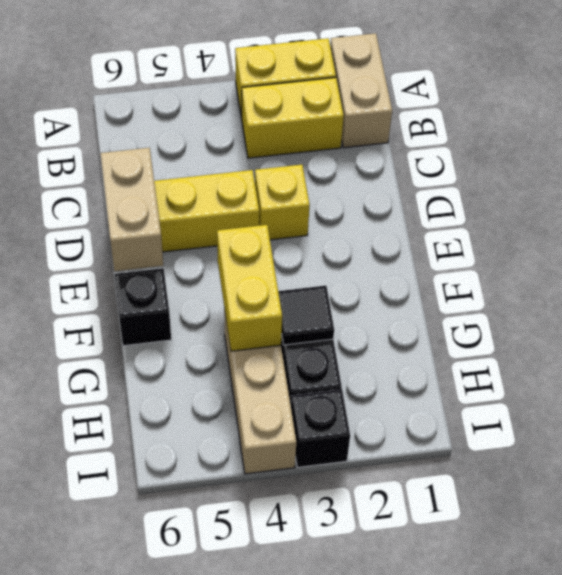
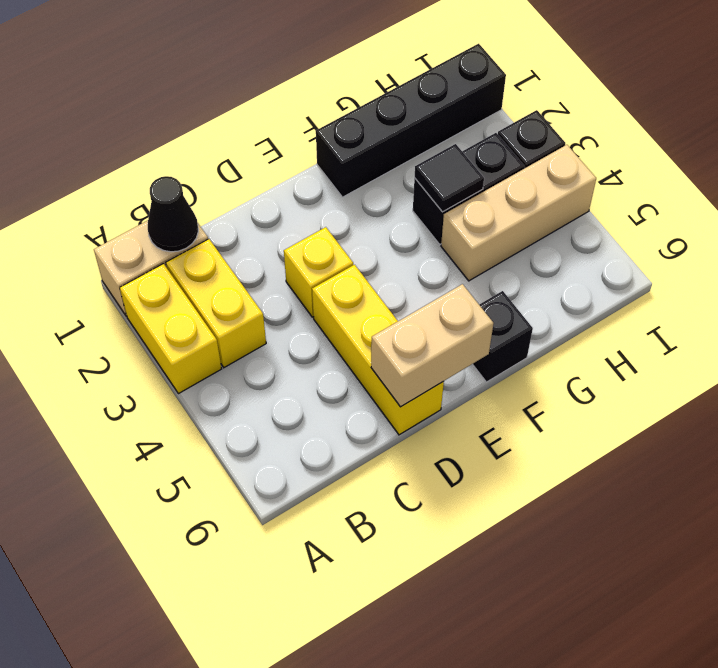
none -> black 1x1 cone [148,176,198,252]
none -> black 1x4 brick [316,44,506,197]
yellow 1x2 brick [217,225,282,351] -> none

